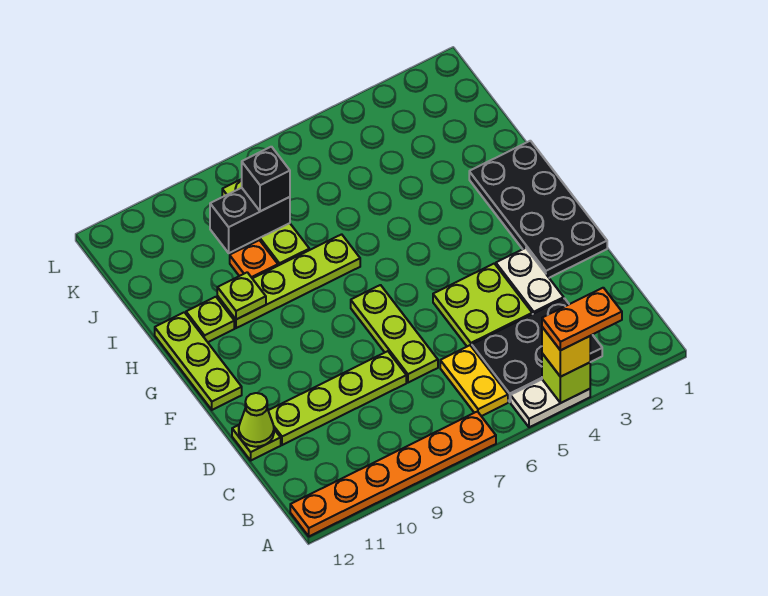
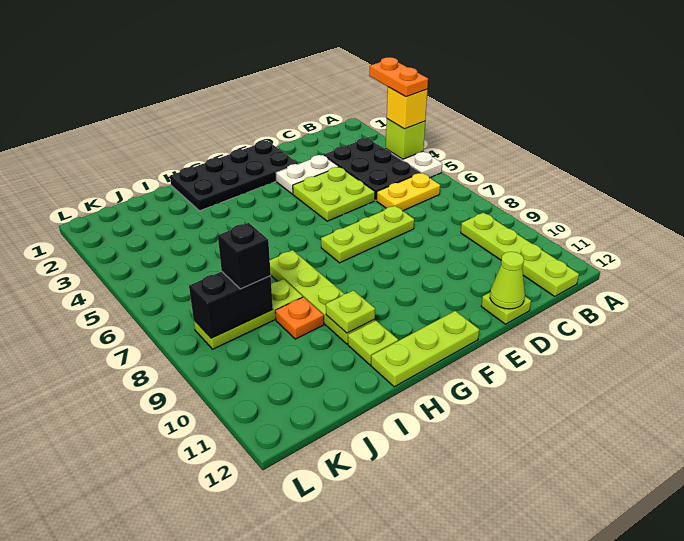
orange 1x6 plate [290,412,496,536] -> none
lime 1x4 plate [268,351,406,445] -> lime 1x4 plate moved to [461,213,579,296]
black 1x2 brick [210,188,290,253] -> black 1x2 brick turned to [189,272,273,338]

